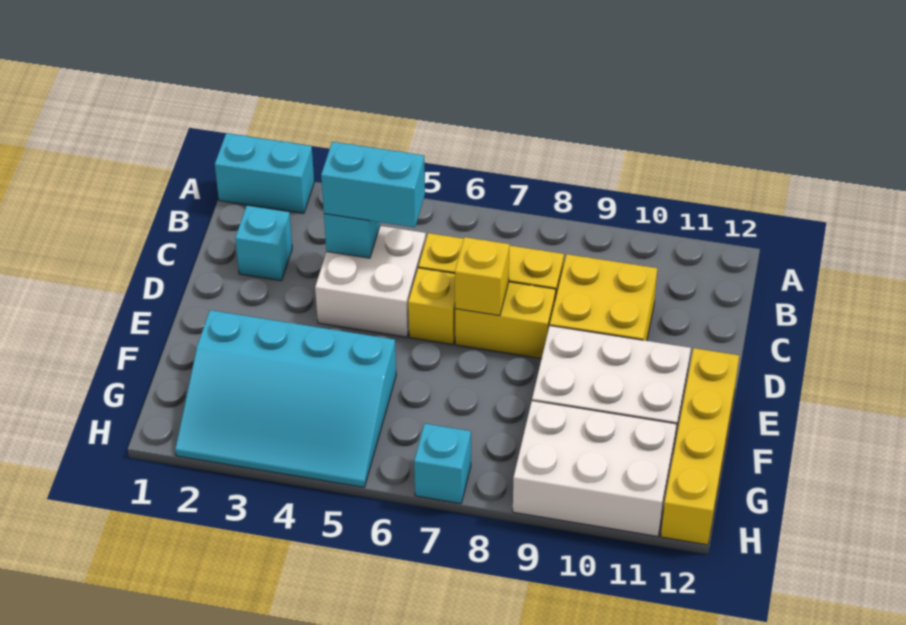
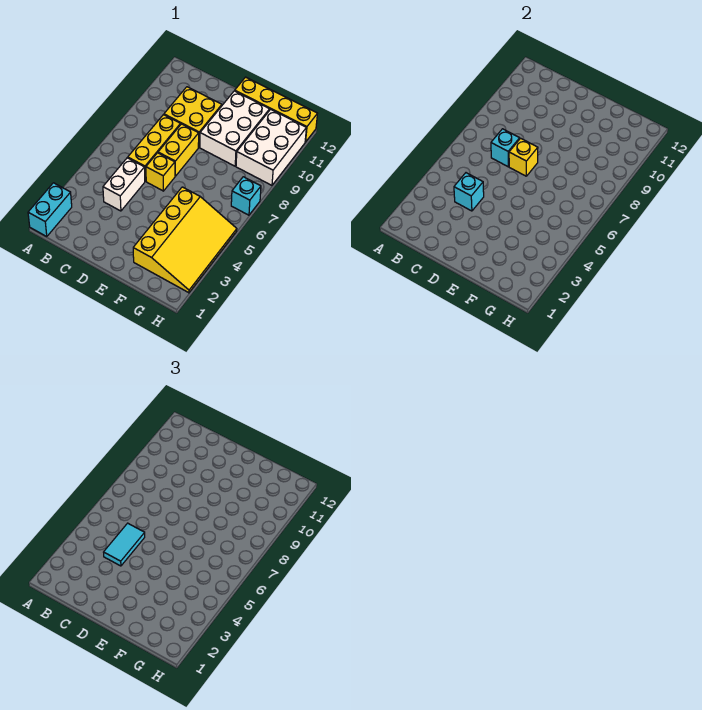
cyan 1x1 brick [235,206,292,281] -> cyan 1x1 brick moved to [491,129,520,167]
white 2x2 brick [315,226,426,337] -> white 1x2 brick [103,158,145,211]
cyan 1x2 brick [321,142,425,227] -> cyan 1x2 tile [104,523,145,566]
cyan 3x4 slope [175,310,396,487] -> yellow 3x4 slope [133,187,237,293]

